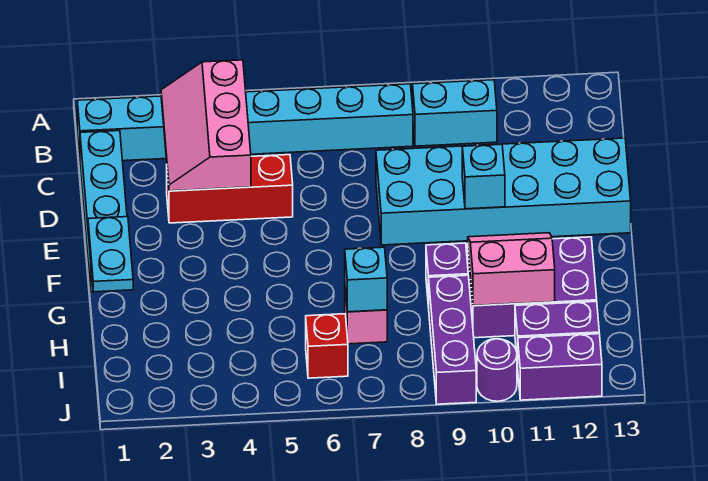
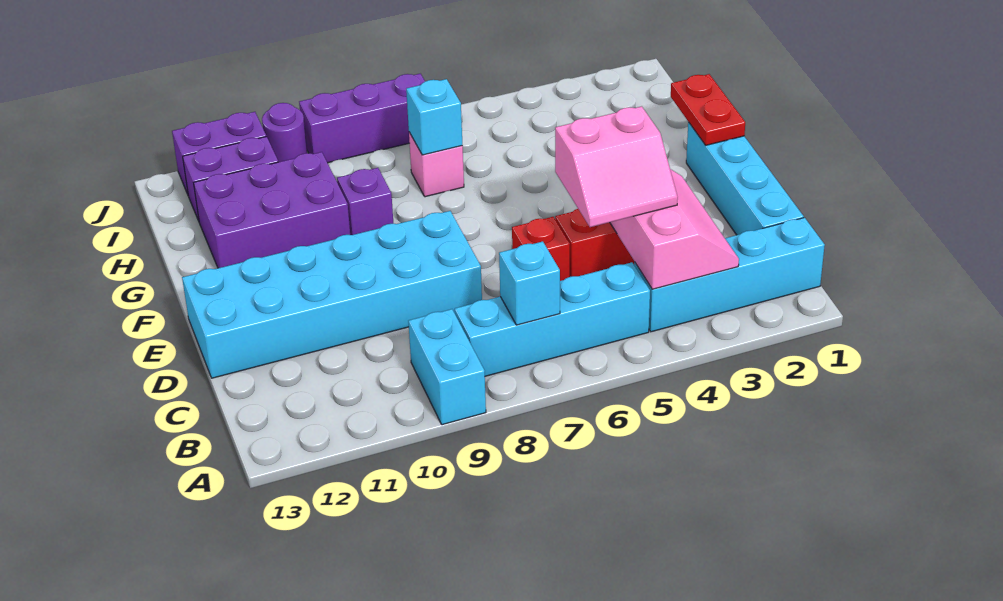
cyan 1x2 brick [413,80,497,146] -> cyan 1x2 brick turned to [408,309,486,425]
cyan 1x1 brick [462,144,505,209] -> cyan 1x1 brick moved to [499,241,560,325]
cyan 1x2 plate [88,217,133,292] -> red 1x2 plate [671,74,745,145]
pink 2x2 slope [468,233,555,306] -> pink 2x2 slope moved to [555,106,678,227]
purple 1x3 brick [429,275,476,404] -> purple 1x3 brick turned to [299,74,425,163]
red 1x1 brick [306,314,348,378] -> red 1x1 brick moved to [512,217,570,281]

